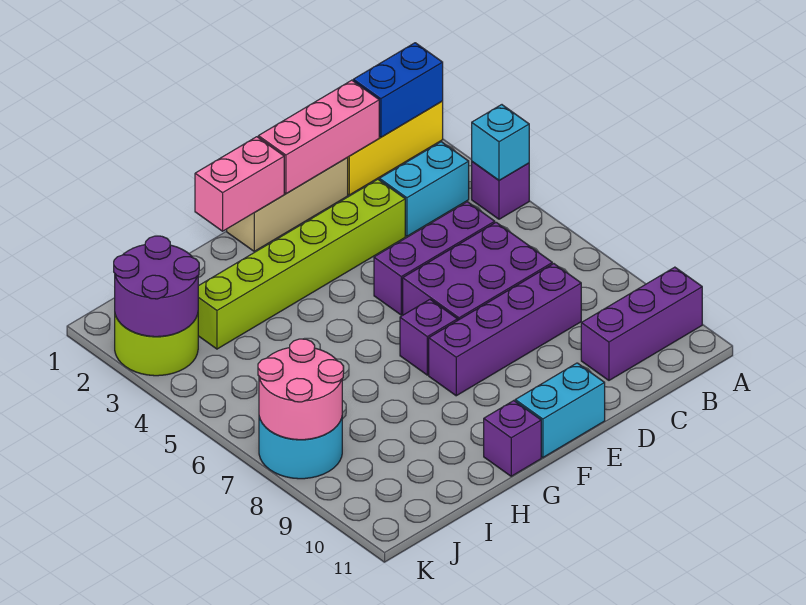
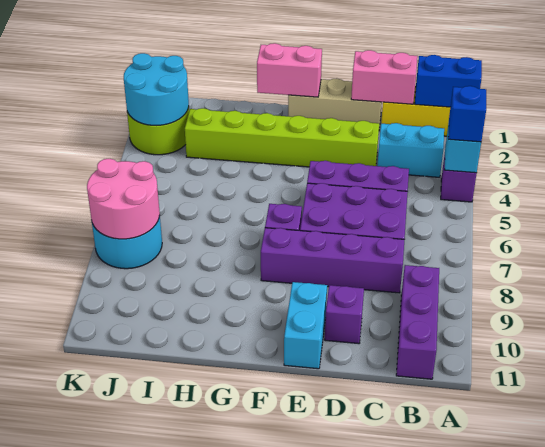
none -> blue 1x1 brick [448,86,486,142]
purple 1x3 brick [581,267,702,380] -> purple 1x3 brick turned to [396,265,439,379]
pink 1x3 brick [258,80,379,194] -> pink 1x2 brick [351,50,417,104]
cyan 1x2 brick [515,363,605,458] -> cyan 1x2 brick turned to [284,282,327,369]
purple 1x1 brick [484,401,541,476] -> purple 1x1 brick moved to [325,285,364,344]
purple 2x2 round brick [114,236,199,337] -> cyan 2x2 round brick [124,53,189,126]

